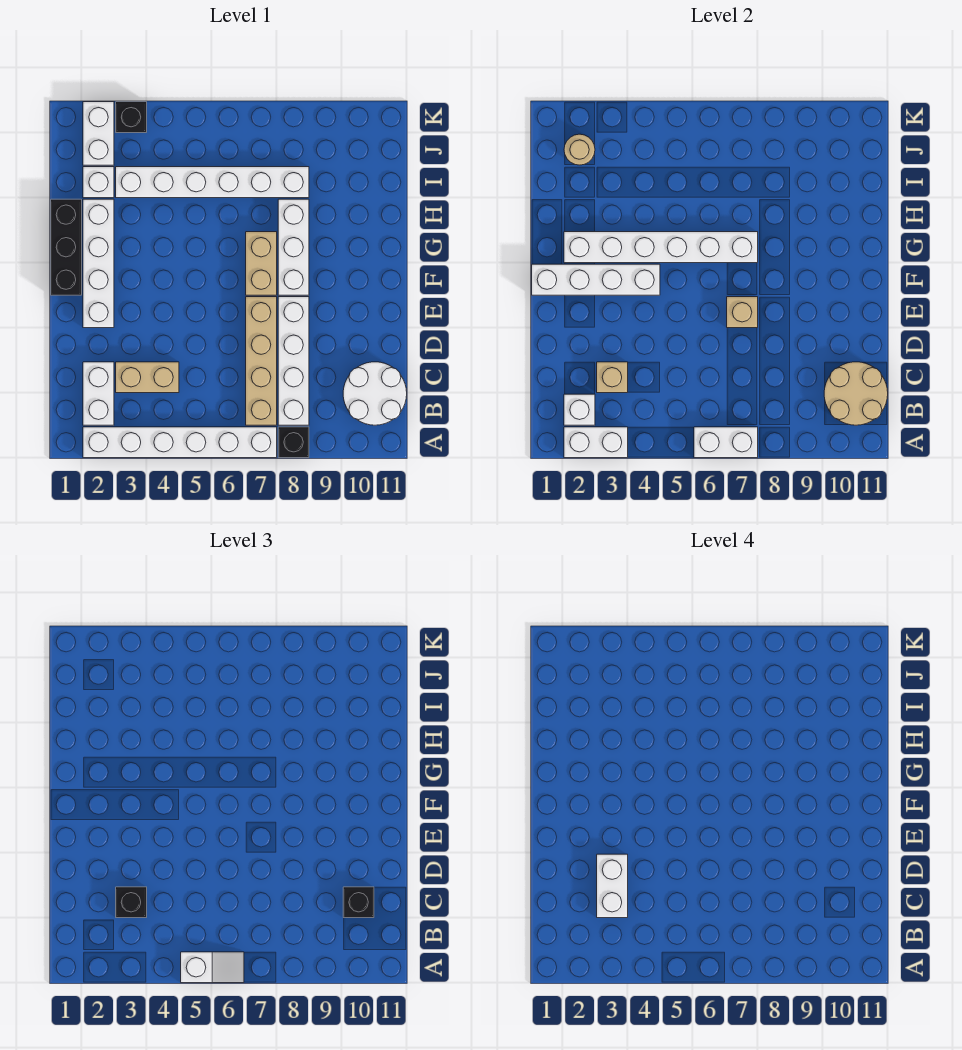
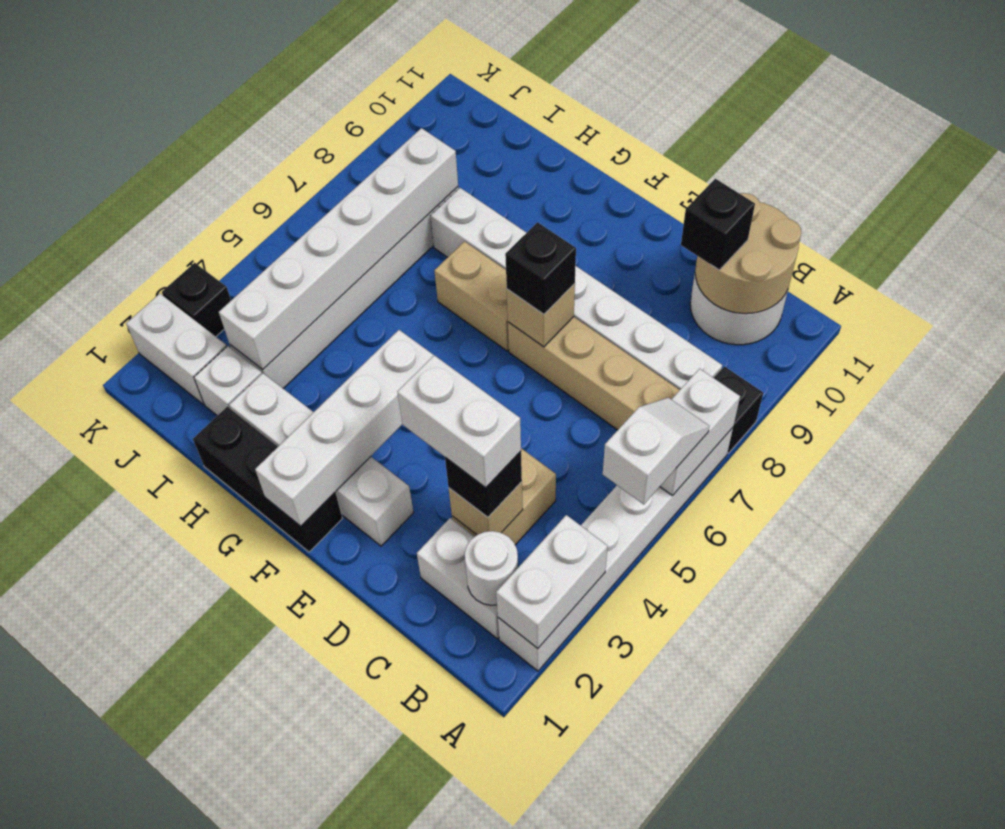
white 1x1 brick [564,394,595,425] -> white 1x1 round brick [465,531,518,605]
none -> black 1x1 brick [505,222,576,314]
white 1x6 brick [564,232,758,263] -> white 1x6 brick moved to [219,128,458,370]
tan 1x1 round brick [564,134,595,165] -> none

